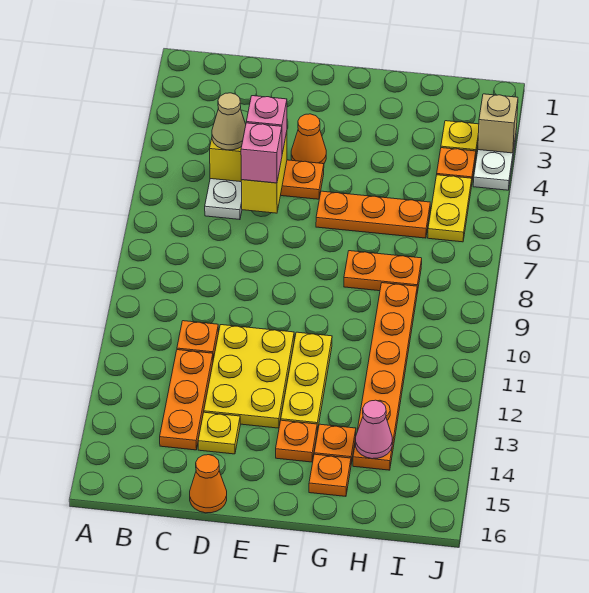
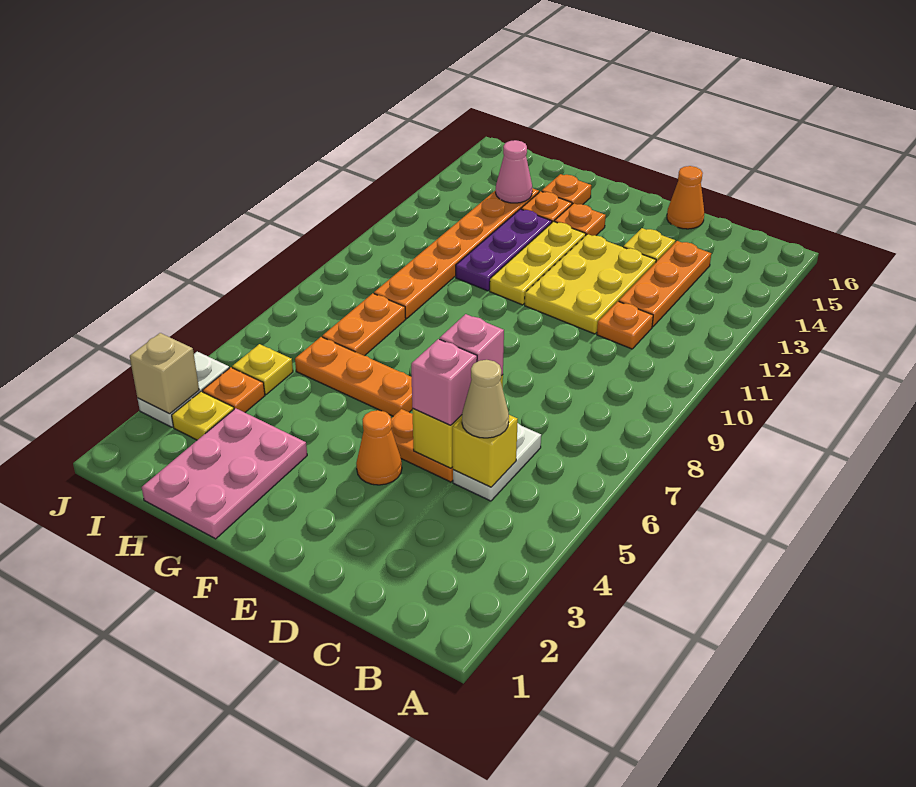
none -> pink 2x3 plate [142,408,307,539]
orange 1x2 plate [344,251,422,292] -> orange 1x2 plate turned to [322,293,406,356]
none -> purple 1x3 plate [456,209,552,291]
yellow 1x2 plate [428,175,472,242] -> yellow 1x1 plate [232,344,293,394]

